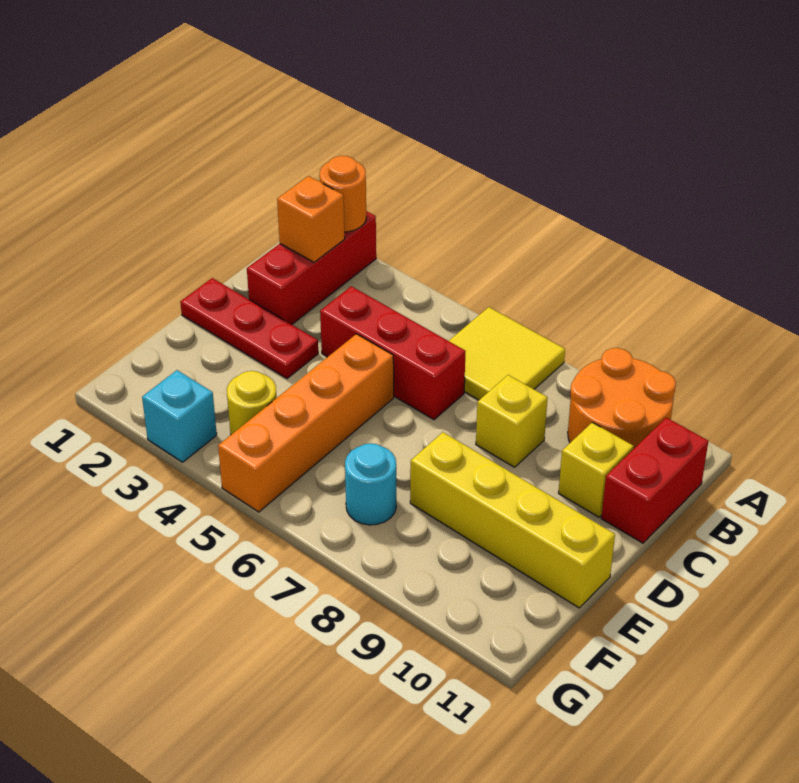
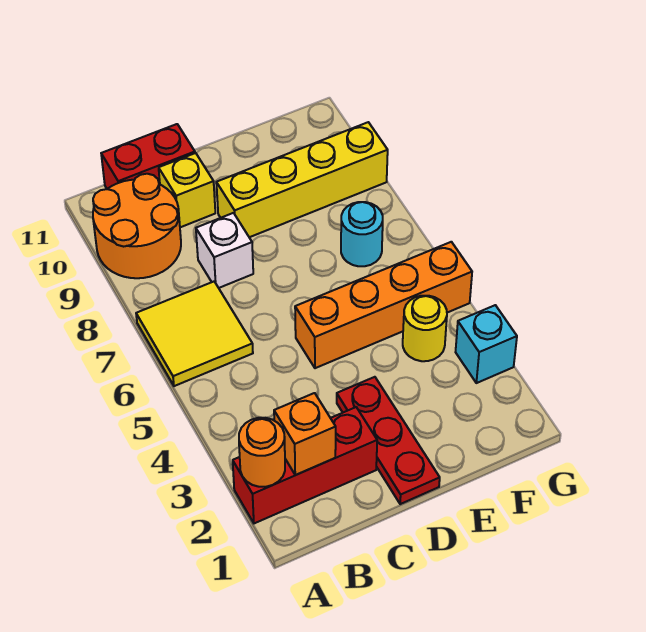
red 1x3 brick [320,286,466,420] -> none
yellow 1x1 brick [476,375,548,467] -> white 1x1 brick [196,213,253,288]
yellow 1x4 brick [410,432,615,608] -> yellow 1x4 brick turned to [216,122,388,237]

